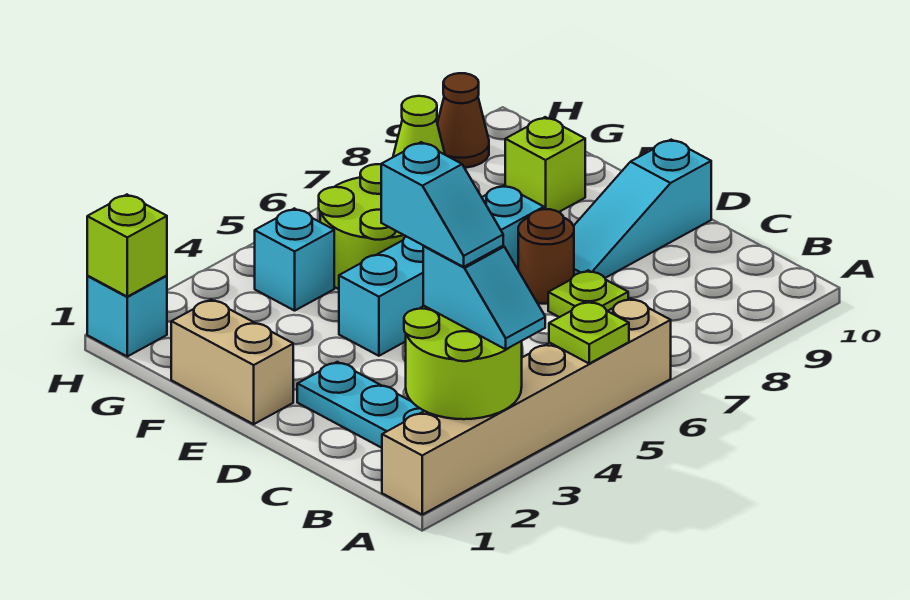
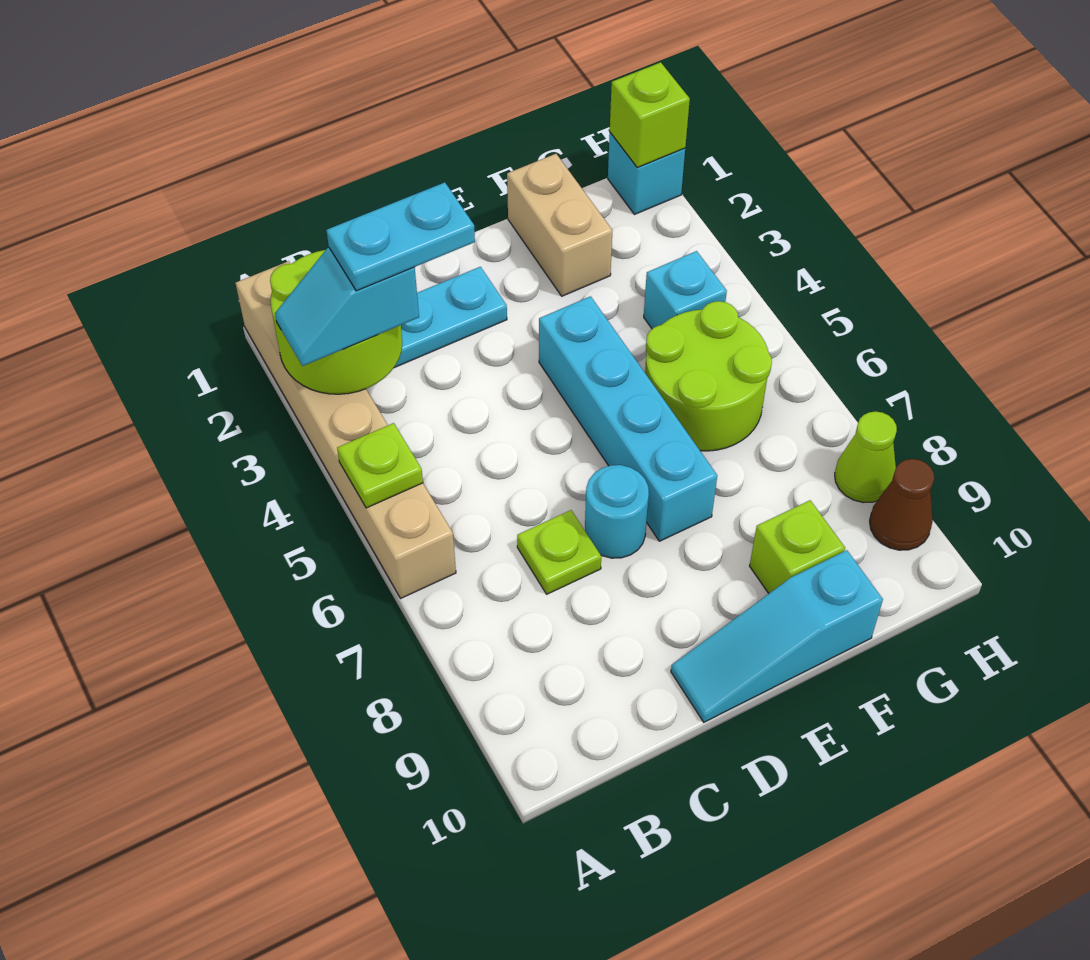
cyan 1x2 slope [381,142,503,267] -> cyan 1x2 plate [326,182,475,291]
brown 1x1 round brick [518,209,574,304] -> cyan 1x1 round brick [585,465,649,558]
cyan 1x3 slope [574,140,711,278] -> cyan 1x3 slope turned to [671,550,883,722]
tan 1x2 brick [171,300,293,424] -> tan 1x2 brick turned to [507,154,612,296]

